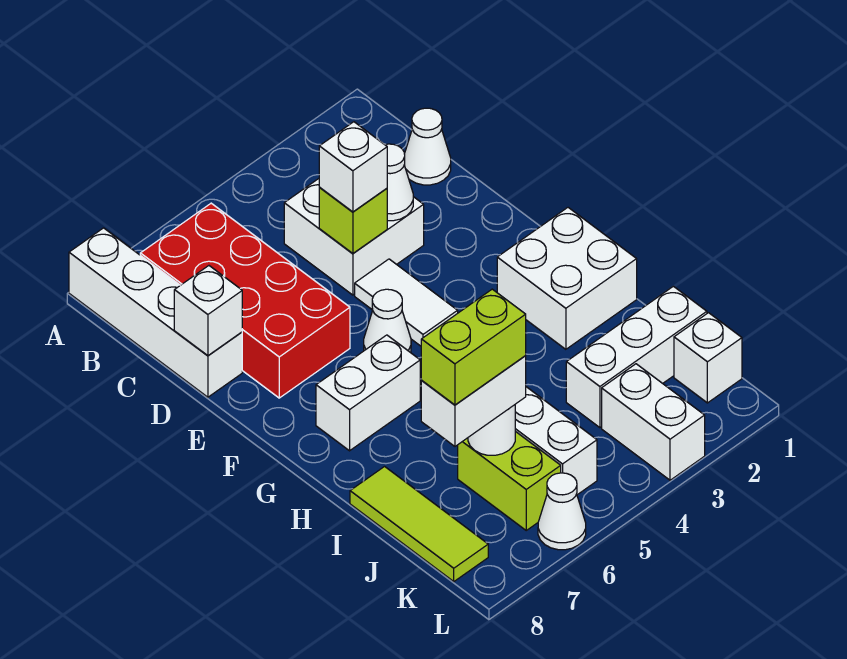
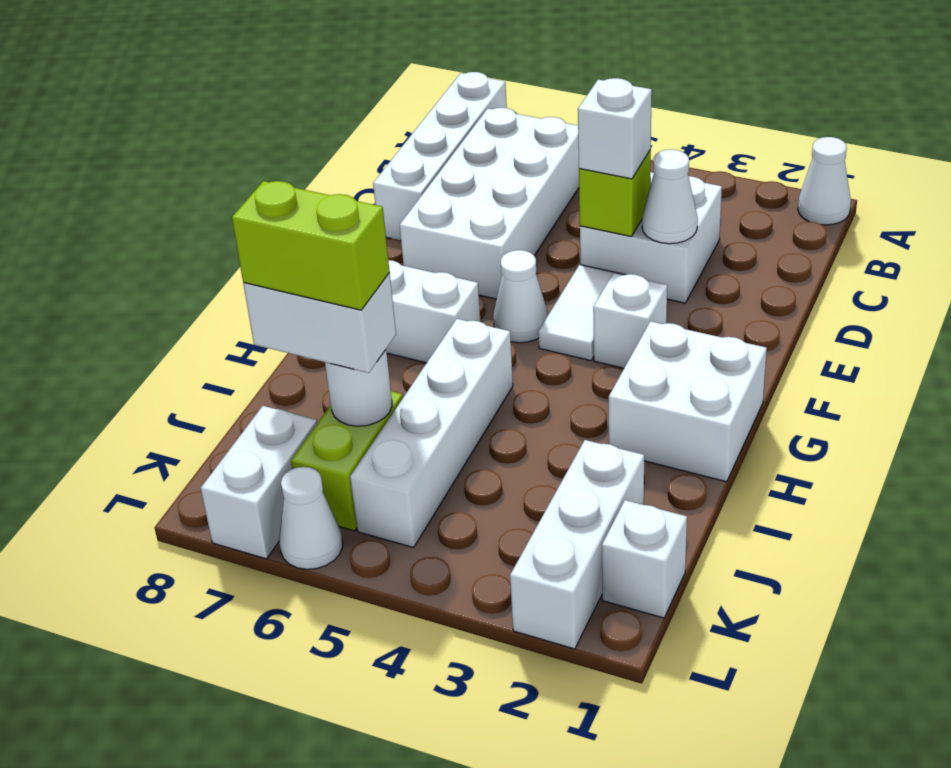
red 2x4 brick [140,203,350,398] -> white 2x4 brick [400,108,579,299]
white 1x1 cone [404,108,451,185] -> white 1x1 cone moved to [798,137,851,225]
white 1x1 brick [174,266,242,356] -> white 1x1 brick moved to [593,273,667,368]
lime 1x3 tile [350,467,488,582] -> none
white 1x3 brick [566,286,707,428] -> white 1x3 brick turned to [510,440,644,649]
white 1x2 brick [602,364,705,480] -> white 1x2 brick moved to [201,406,317,559]

